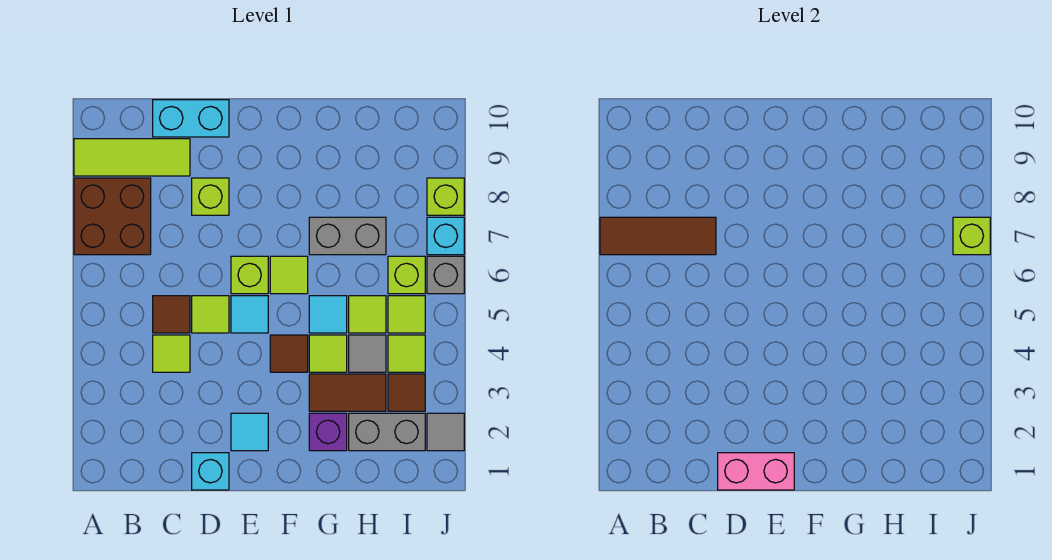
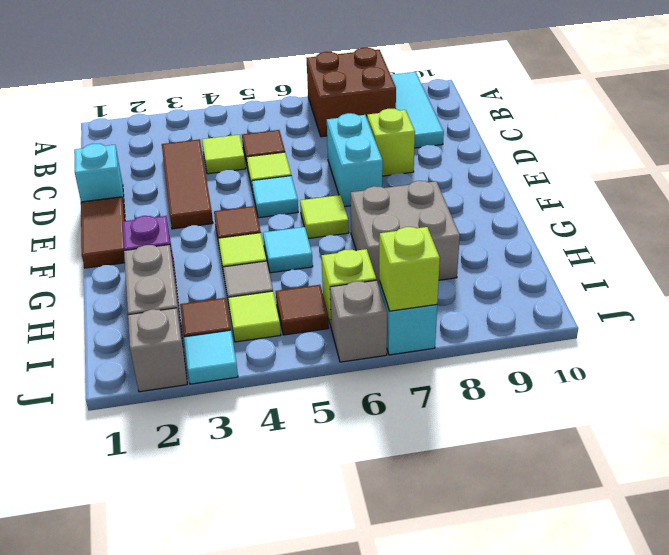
brown 1x3 tile [600,217,716,255] -> brown 1x3 tile moved to [162,139,213,229]
lime 1x3 tile [74,139,190,176] -> cyan 1x3 tile [391,72,444,148]
cyan 1x2 brick [153,100,229,137] -> cyan 1x2 brick moved to [327,113,383,207]
pink 1x2 brick [718,453,794,490] -> none
cyan 1x1 tile [231,413,268,451] -> cyan 1x1 tile moved to [184,330,238,384]
lime 1x1 brick [231,256,268,294] -> none
brown 1x2 tile [309,374,386,411] -> brown 1x2 tile moved to [81,197,125,268]
grey 1x2 brick [309,217,386,255] -> grey 2x2 brick [351,181,460,285]
lime 1x1 tile [349,296,386,333] -> none
lime 1x1 tile [388,296,425,333] -> brown 1x1 tile [276,285,329,335]
grey 1x1 tile [427,413,464,451] -> grey 1x1 brick [128,308,187,392]
lime 1x1 brick [427,178,464,215] -> none

